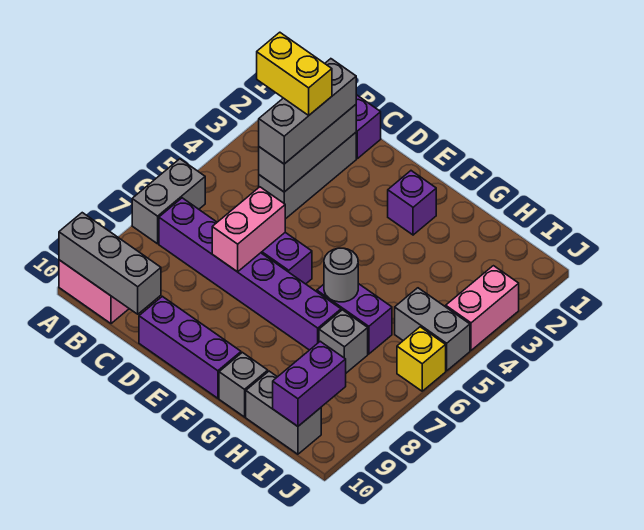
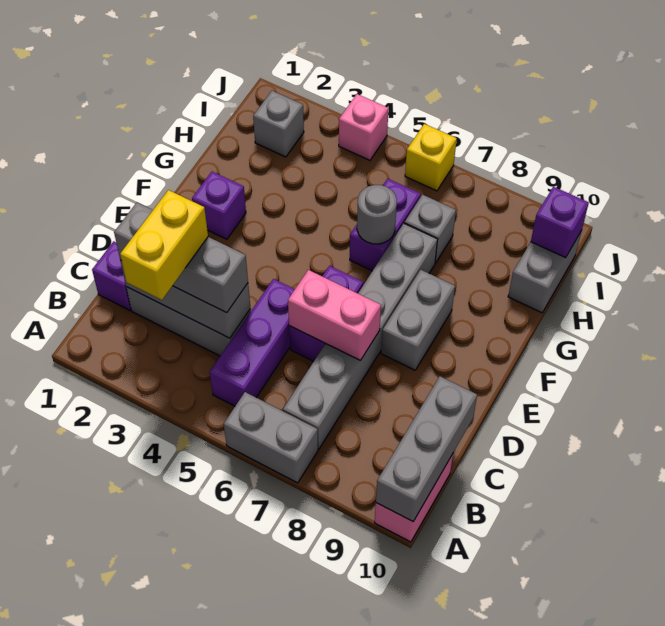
purple 1x6 brick [159,198,341,350] -> grey 1x6 brick [283,224,438,449]
purple 1x3 brick [139,296,241,398] -> purple 1x3 brick moved to [210,279,295,406]
grey 1x1 brick [219,352,268,417] -> grey 1x1 brick moved to [253,91,304,157]
grey 1x2 brick [395,288,470,371] -> grey 1x2 brick moved to [381,270,455,370]
purple 1x2 brick [273,341,346,426] -> purple 1x1 brick [531,187,589,258]
pink 1x2 brick [446,266,519,350] -> pink 1x1 brick [339,94,389,160]

